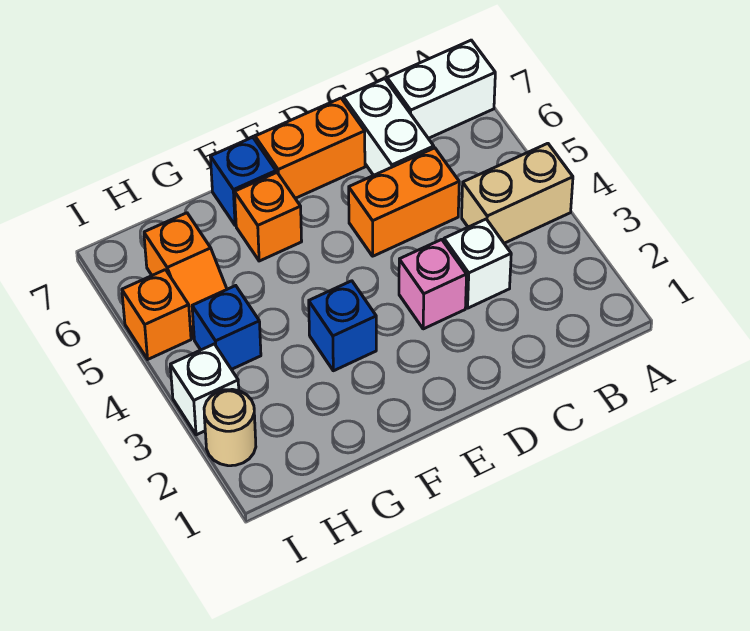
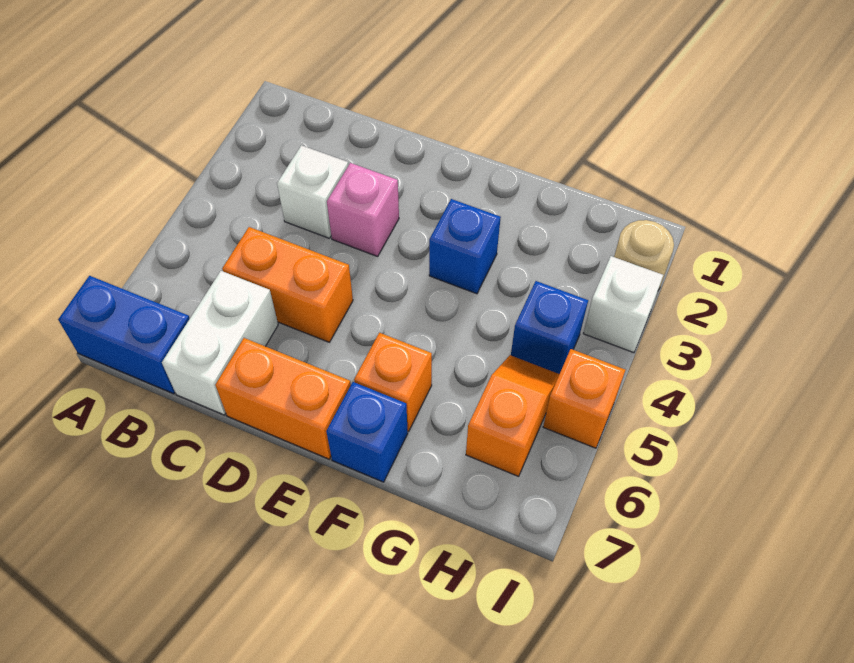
tan 1x2 brick [462,143,573,243] -> none
white 1x2 brick [387,40,495,138] -> blue 1x2 brick [58,276,190,394]

